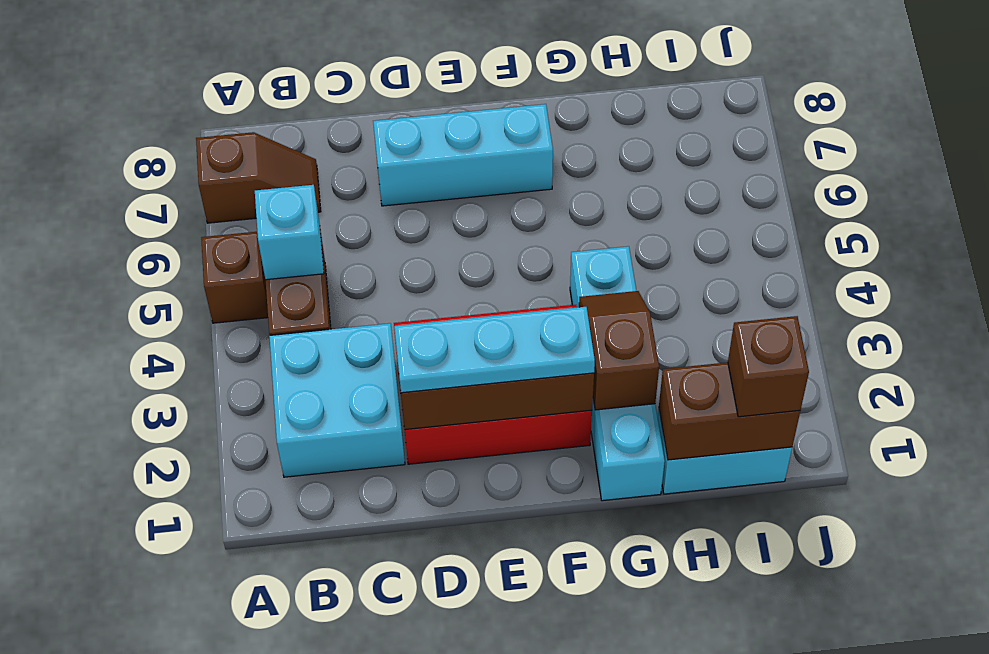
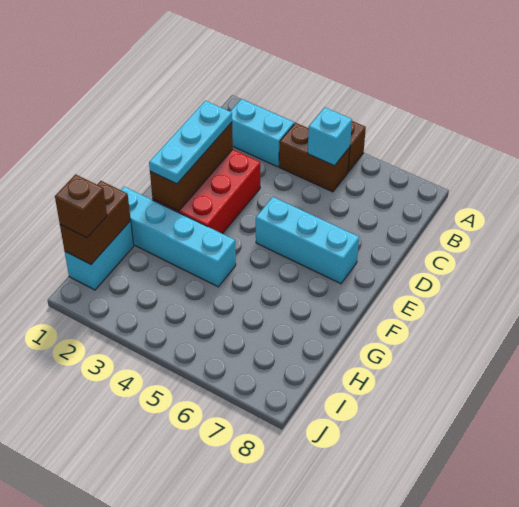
brown 1x2 slope [196,132,321,223] -> none
cyan 2x2 brick [269,323,405,477] -> cyan 1x2 brick [230,99,294,167]
cyan 1x3 brick [373,104,553,206] -> cyan 1x3 brick turned to [256,197,359,284]
brown 1x2 slope [579,291,659,410] -> none

